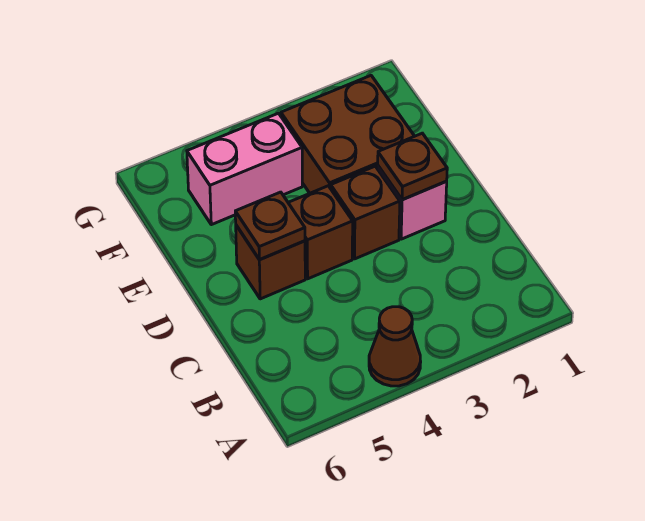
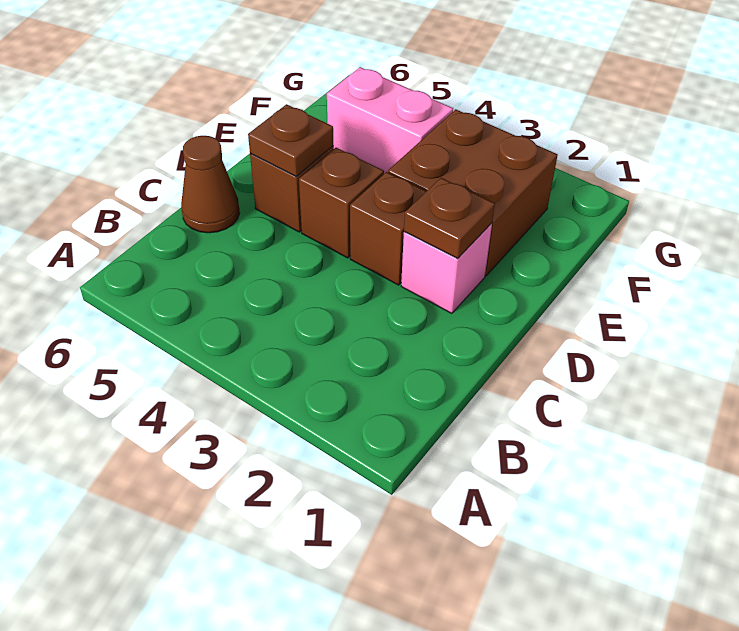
brown 1x1 cone [369,307,421,386] -> brown 1x1 cone moved to [181,136,240,233]

